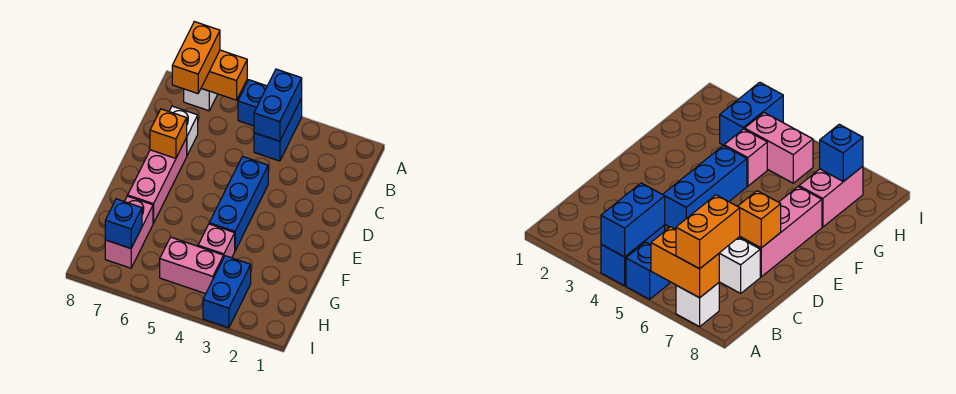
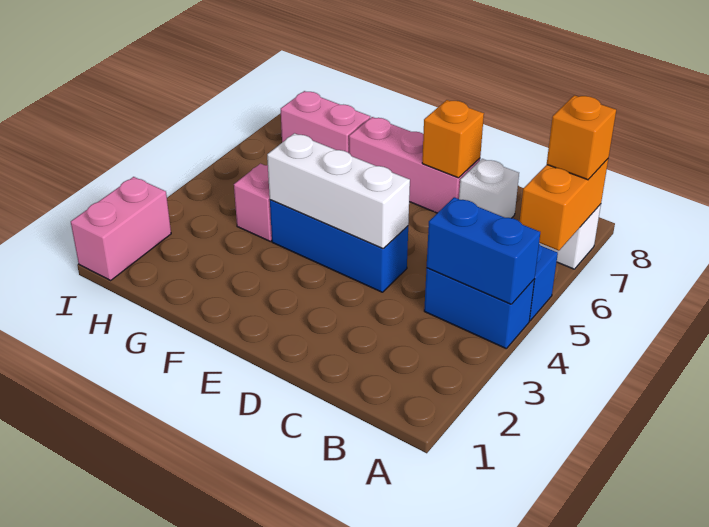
orange 1x2 brick [172,22,220,94] -> orange 1x1 brick [547,95,616,180]
none -> white 1x3 brick [267,133,410,249]
blue 1x2 brick [203,256,251,328] -> none
pink 1x2 brick [160,237,224,294] -> pink 1x2 brick moved to [71,177,171,280]
blue 1x1 brick [105,199,142,248] -> none

